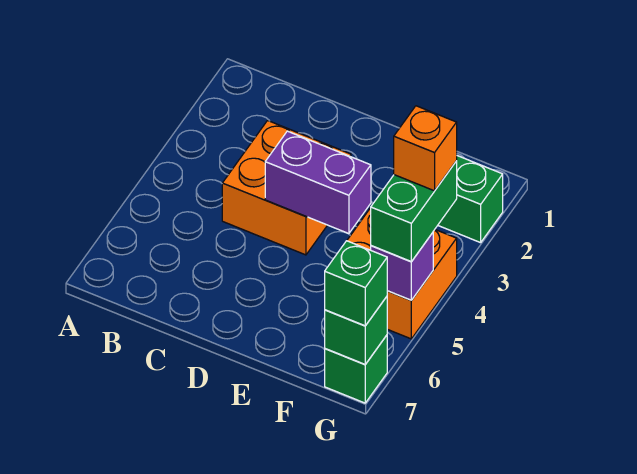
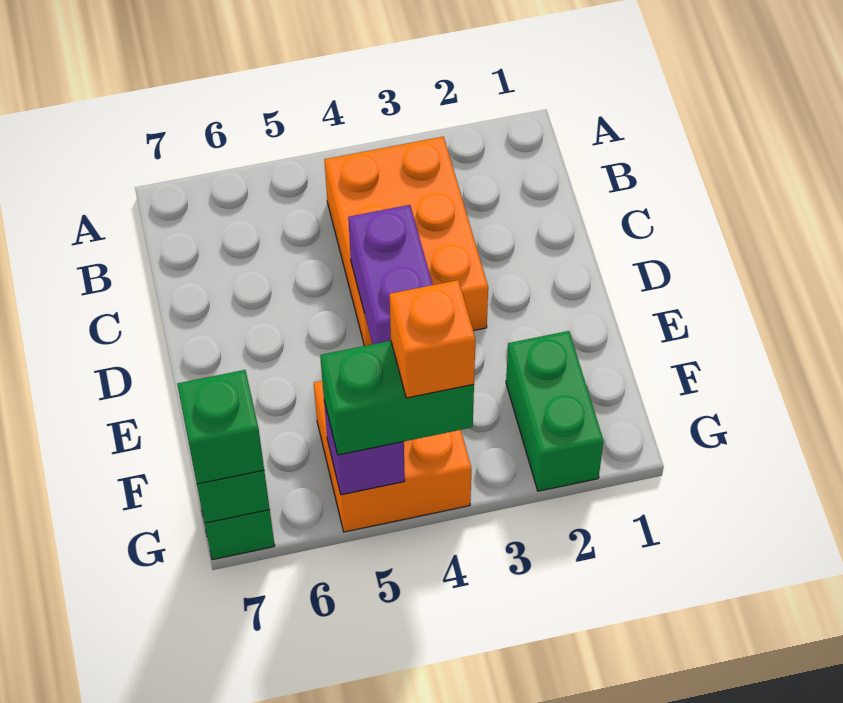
orange 2x2 brick [222,121,351,255] -> orange 2x3 brick [324,137,488,346]

